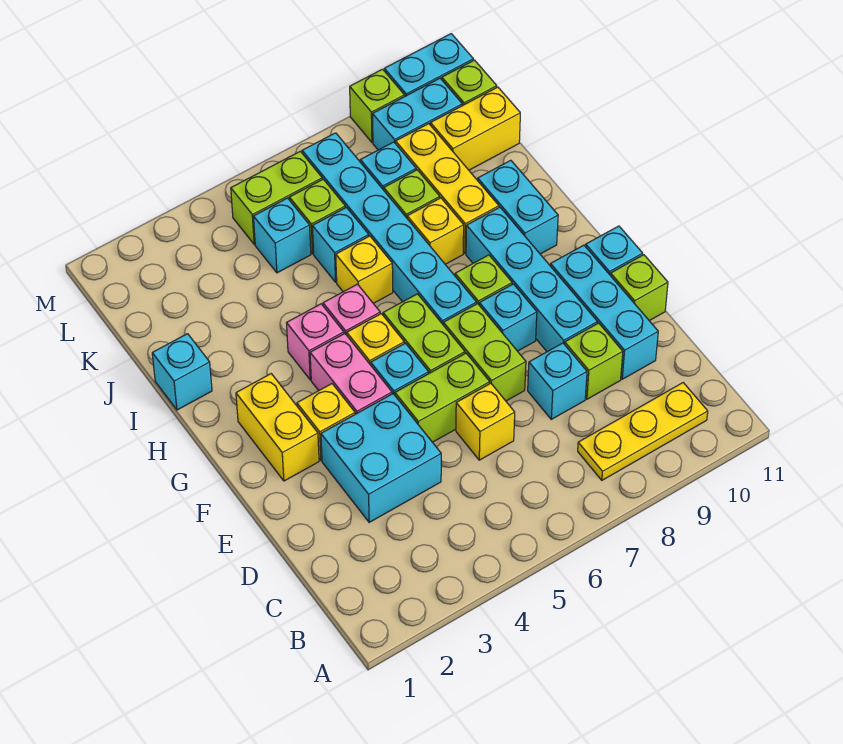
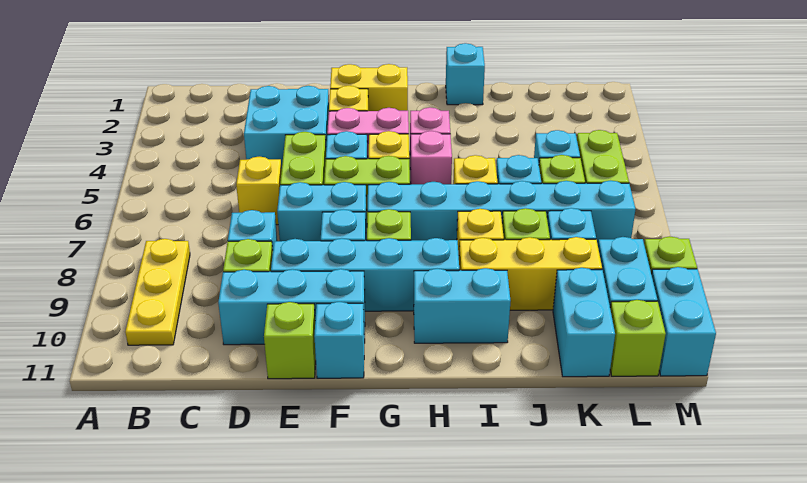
lime 1x2 brick [443,304,526,401] -> cyan 1x2 brick [277,182,367,241]
yellow 1x2 brick [431,87,520,170] -> cyan 1x2 brick [553,268,615,377]

